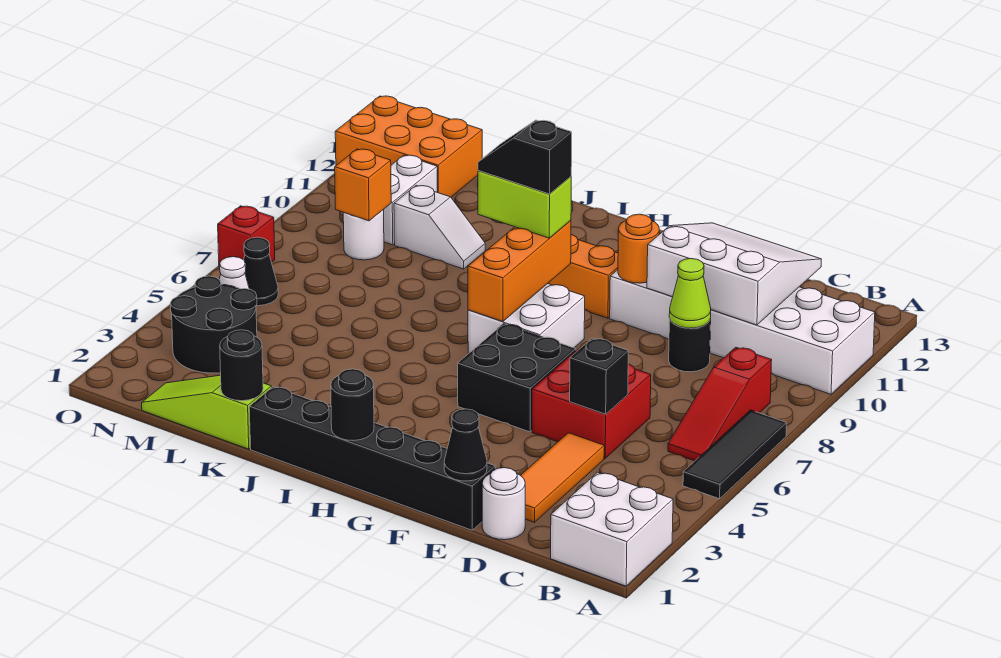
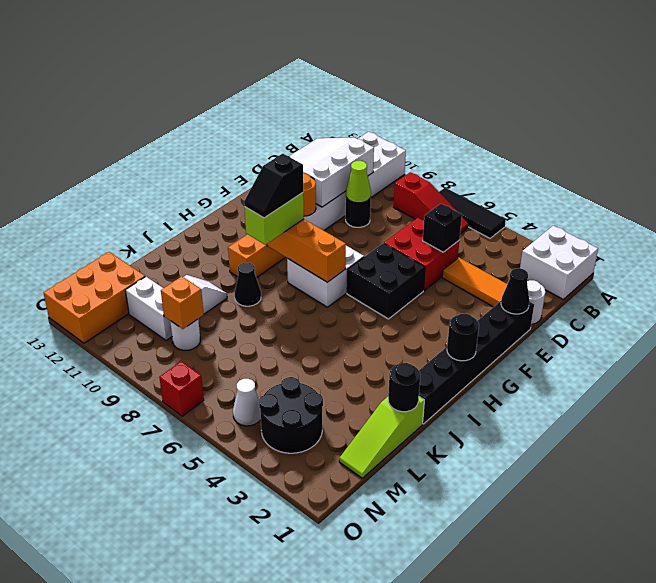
black 1x1 cone [244,237,278,306] -> black 1x1 cone moved to [235,263,261,306]

